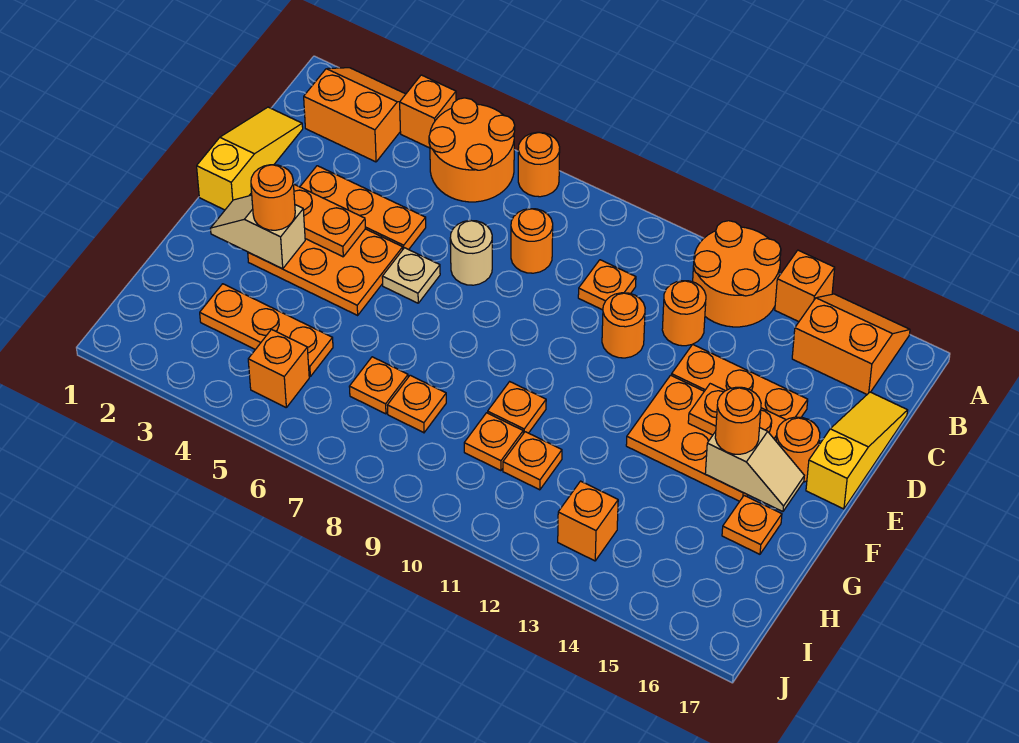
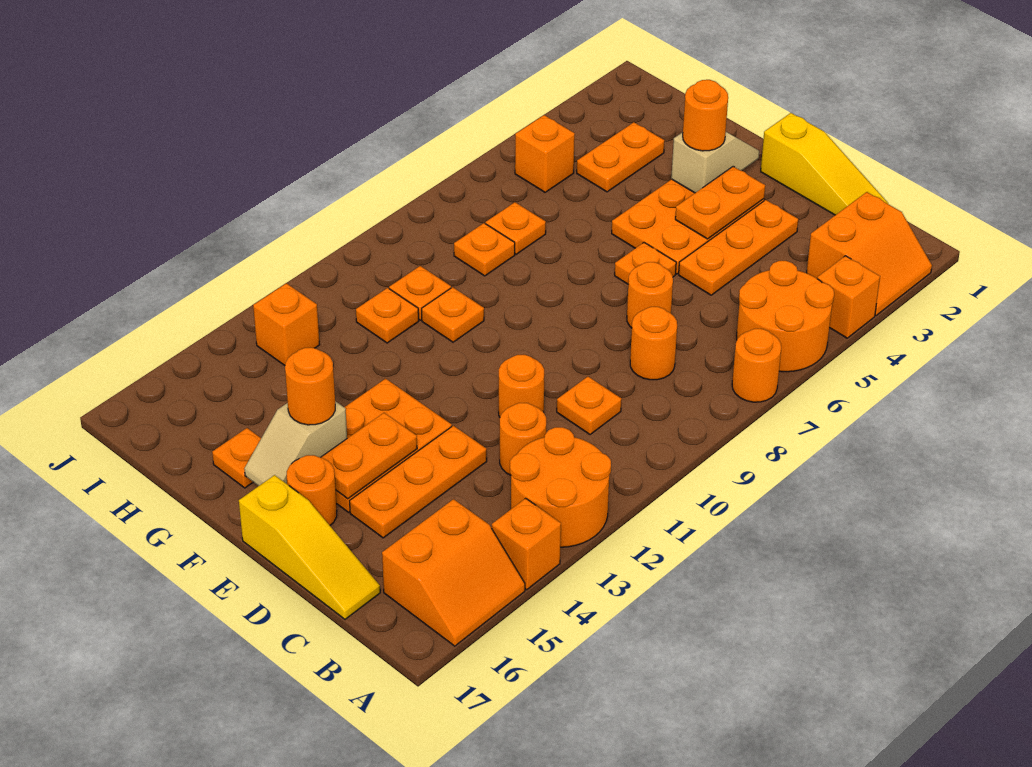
tan 1x1 round brick [450,220,492,285] -> orange 1x1 round brick [627,262,673,328]
tan 1x1 plate [382,248,440,303] -> orange 1x1 plate [615,243,676,284]
orange 1x3 plate [200,284,333,376] -> orange 1x2 plate [577,122,665,192]

